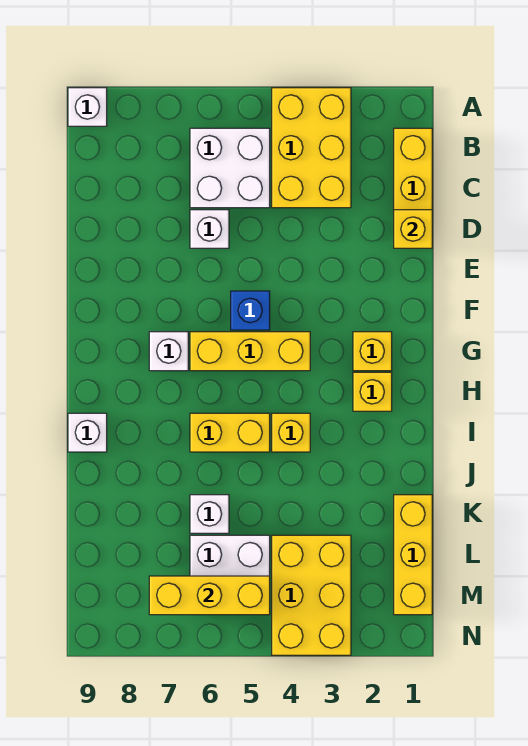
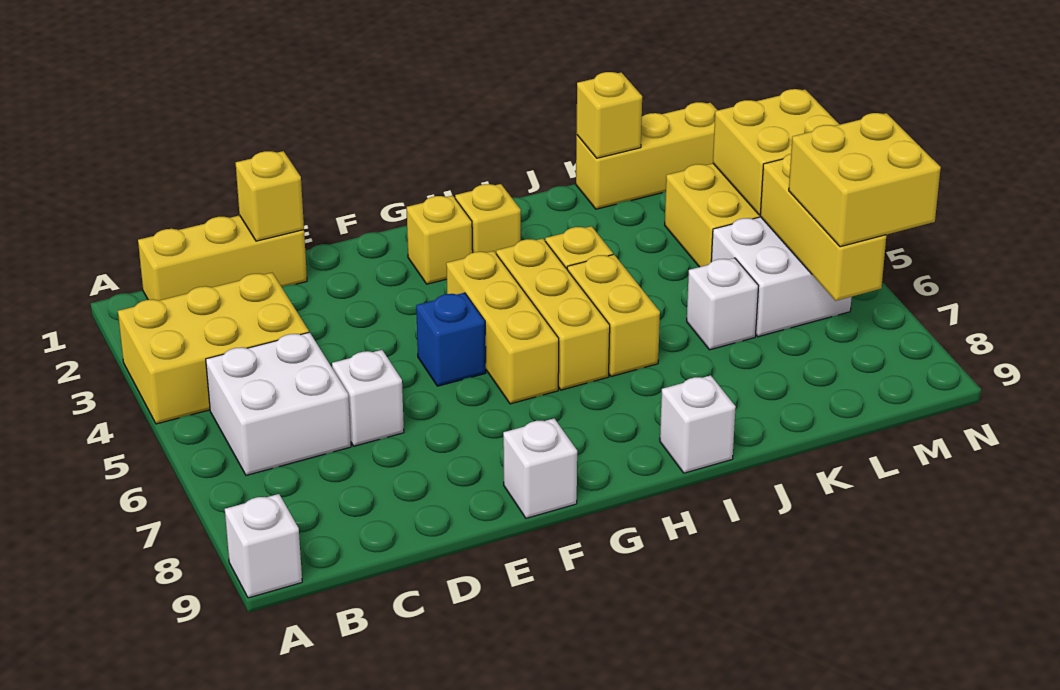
white 1x1 brick [149,332,188,371] -> white 1x1 brick moved to [503,418,577,518]
none -> yellow 1x3 brick [496,239,610,390]
none -> yellow 1x1 brick [576,72,642,158]
none -> yellow 2x2 brick [713,89,840,215]
none -> yellow 2x2 brick [789,113,941,247]

